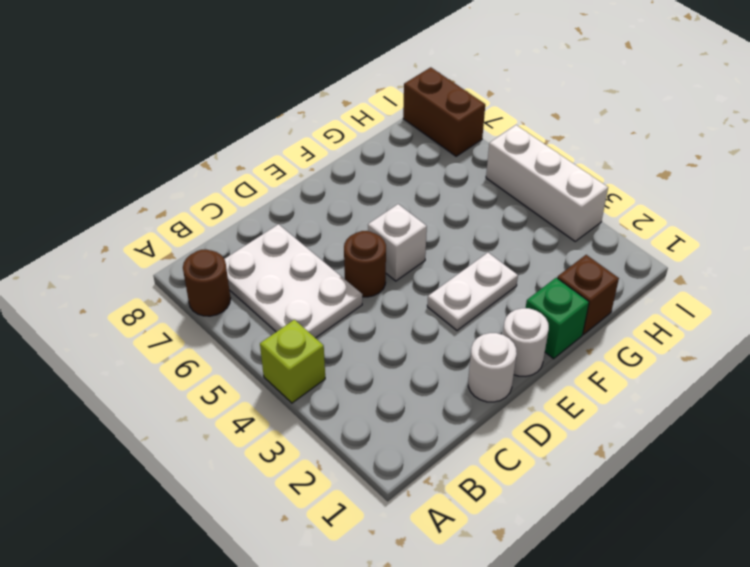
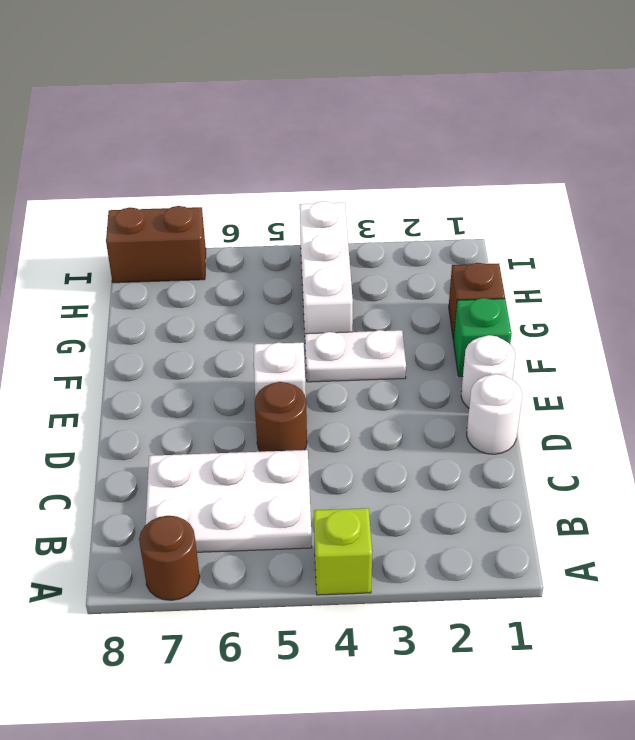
white 1x2 plate [427,253,518,331] -> white 1x2 plate turned to [305,330,406,382]
white 1x3 brick [486,125,608,241] -> white 1x3 brick turned to [300,201,353,334]

